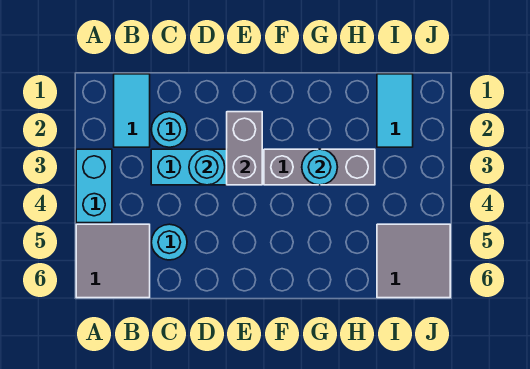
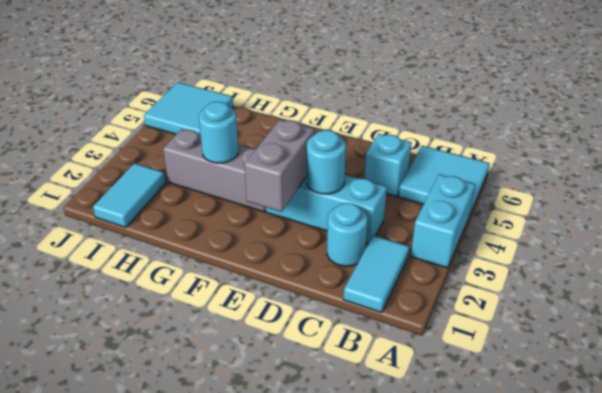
grey 2x2 tile [76,224,150,298] -> cyan 2x2 tile [398,146,489,216]
cyan 1x1 round brick [151,224,187,260] -> cyan 1x1 brick [364,134,412,197]
grey 2x2 tile [377,224,450,298] -> cyan 2x2 tile [144,82,233,134]

